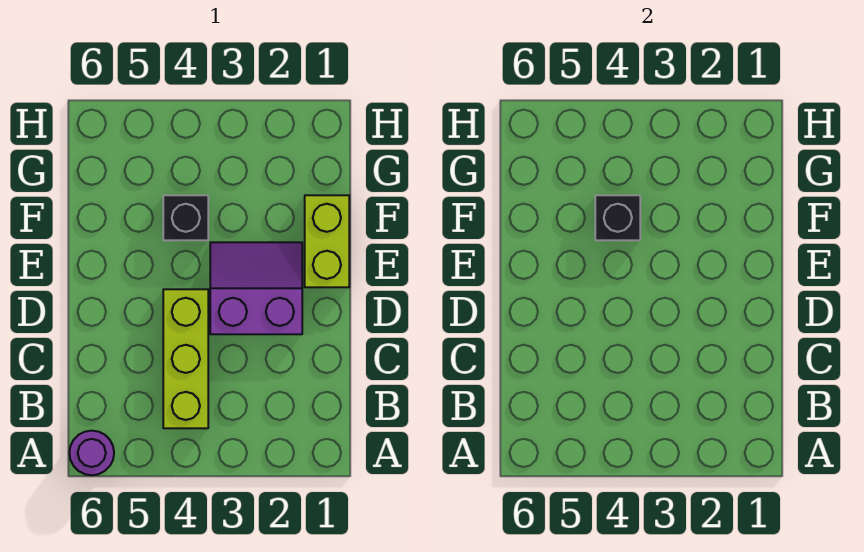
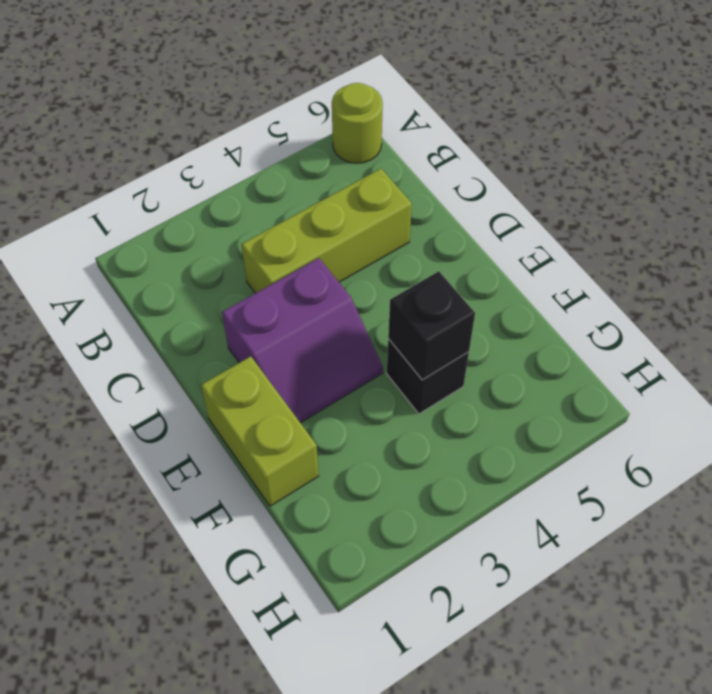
purple 1x1 round brick [69,431,114,475] -> lime 1x1 round brick [332,83,383,163]
lime 1x3 brick [163,289,208,428] -> lime 1x3 brick turned to [241,169,412,293]

